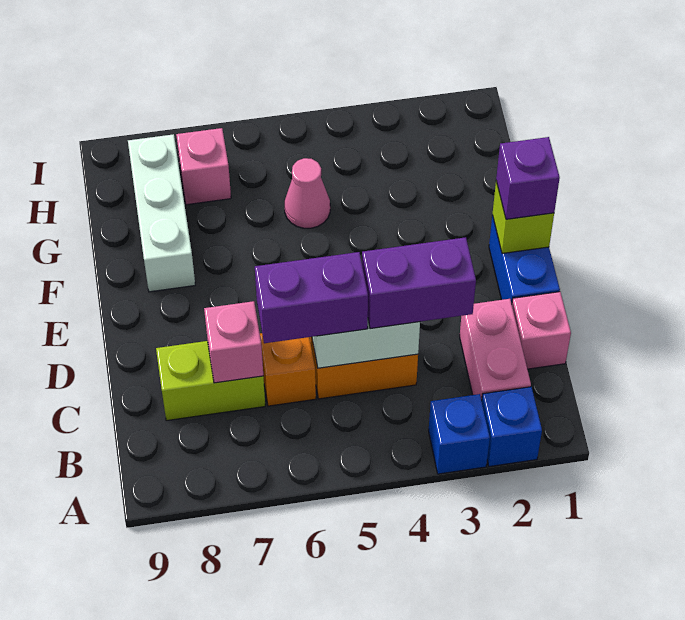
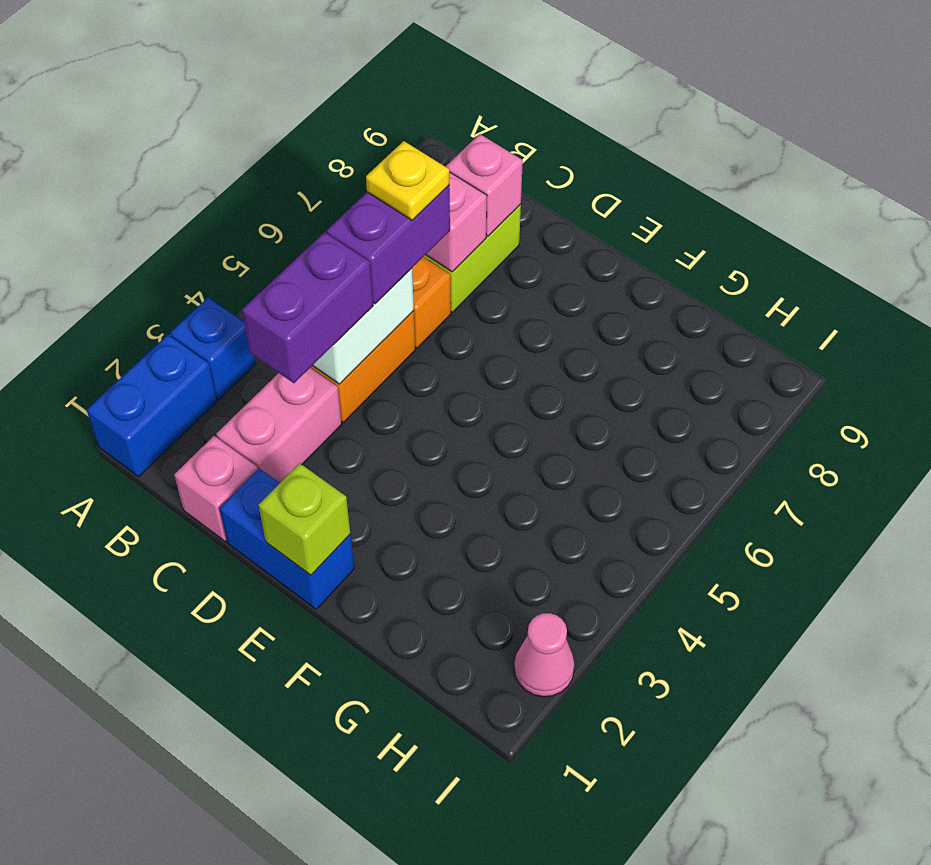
blue 1x1 brick [482,387,542,467] -> blue 1x2 brick [86,335,217,477]
pink 1x2 brick [460,299,531,400] -> pink 1x2 brick turned to [216,368,342,483]
none -> yellow 1x1 plate [366,141,449,220]
purple 1x1 brick [496,137,560,219] -> none
white 1x3 brick [128,134,195,292] -> none
pink 1x1 cone [285,158,330,228] -> pink 1x1 cone moved to [514,613,575,697]
pink 1x1 brick [176,128,231,205] -> pink 1x1 brick moved to [445,134,523,236]

